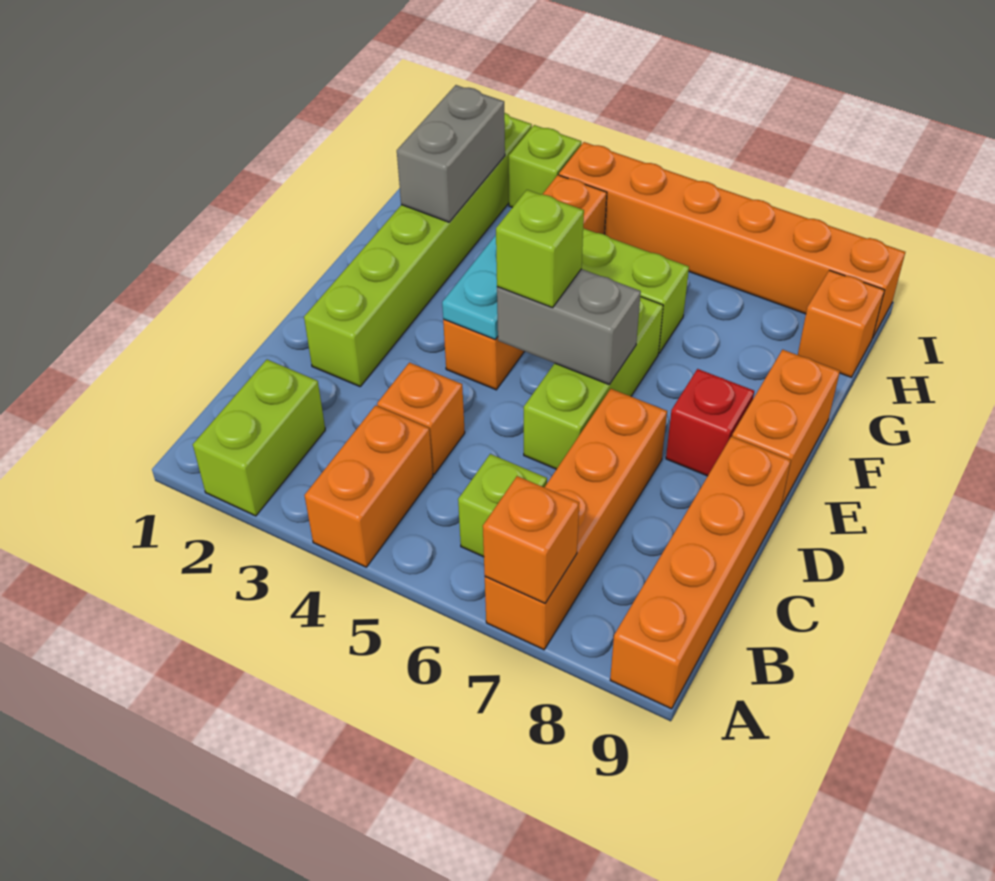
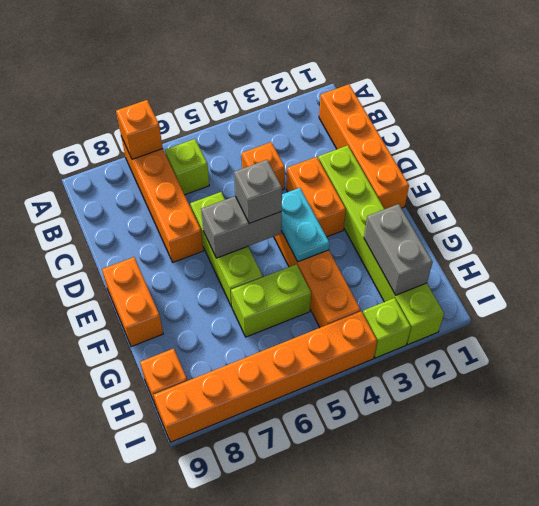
lime 1x2 brick [193,360,325,516] -> none
orange 1x2 brick [304,405,433,567] -> orange 1x2 brick moved to [286,157,346,237]
orange 1x4 brick [610,436,791,709] -> orange 1x4 brick moved to [319,84,409,209]
lime 1x1 brick [496,190,584,308] -> grey 1x1 brick [234,160,282,223]
red 1x1 brick [666,369,754,476] -> none

